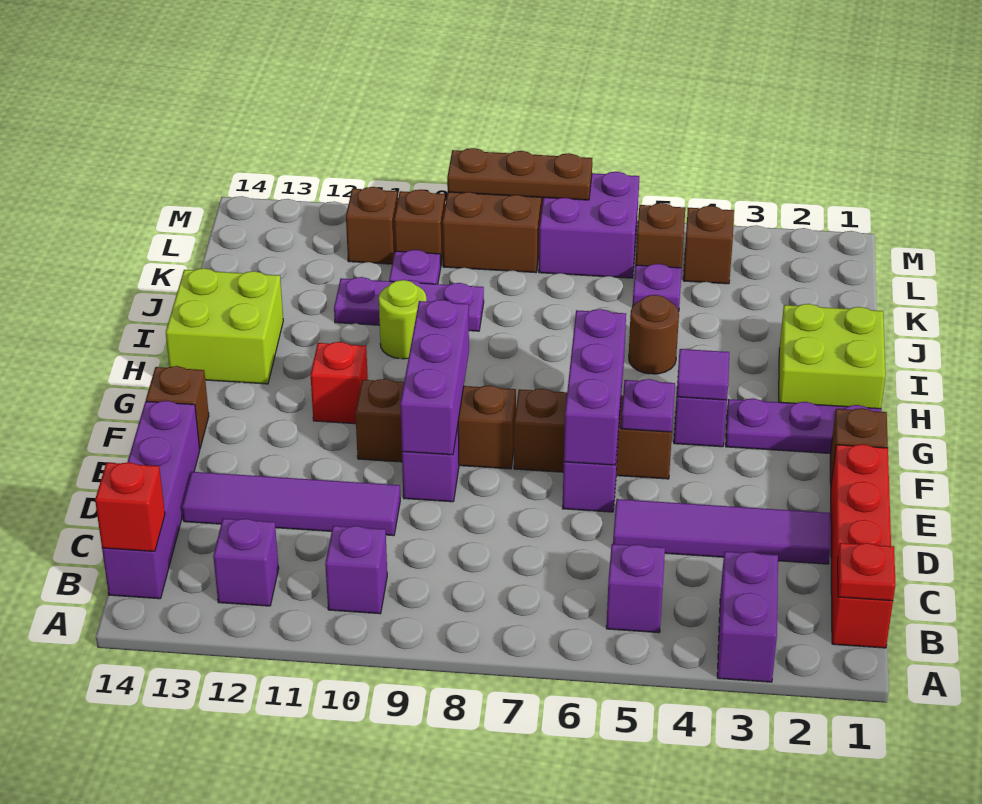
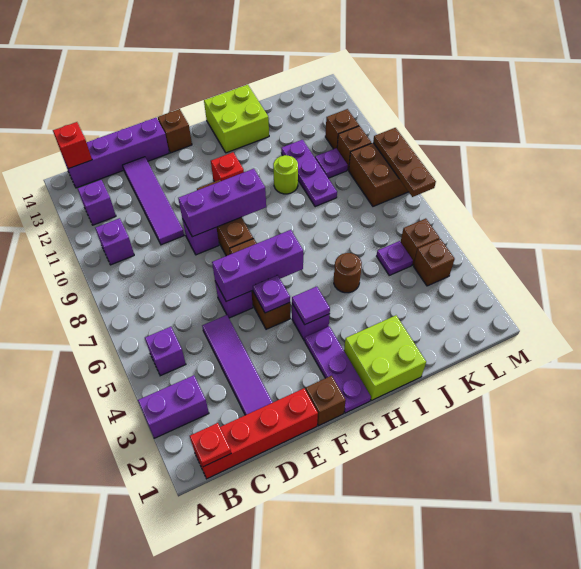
purple 2x2 brick [539,172,639,278] -> none

